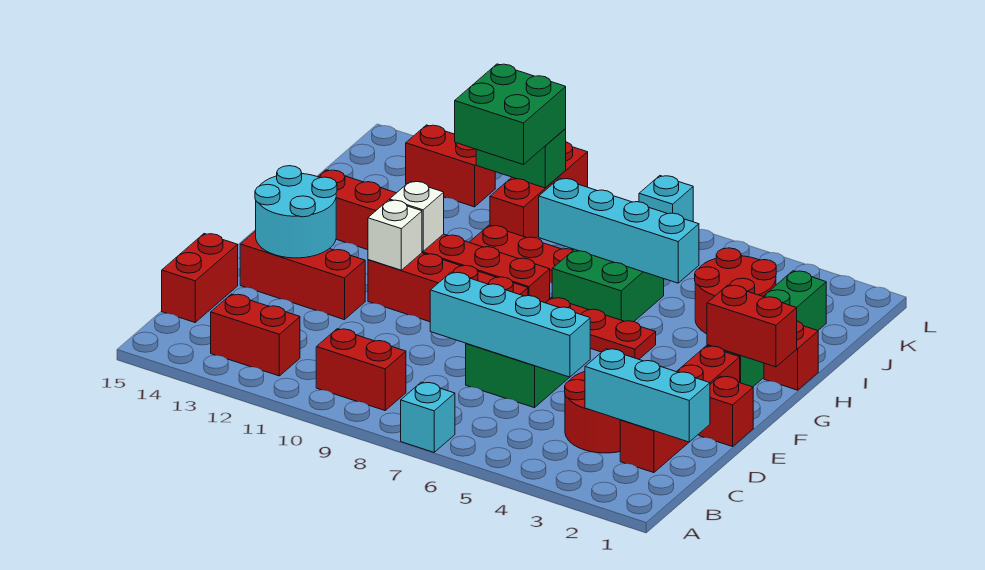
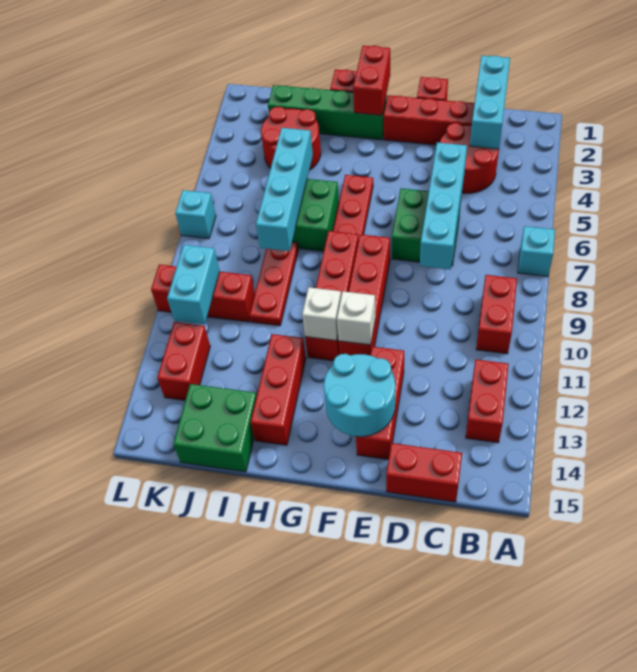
green 2x2 brick [455,64,566,165] -> green 2x2 brick moved to [173,384,257,472]
green 1x2 brick [476,129,566,188] -> cyan 1x2 brick [167,245,220,324]

